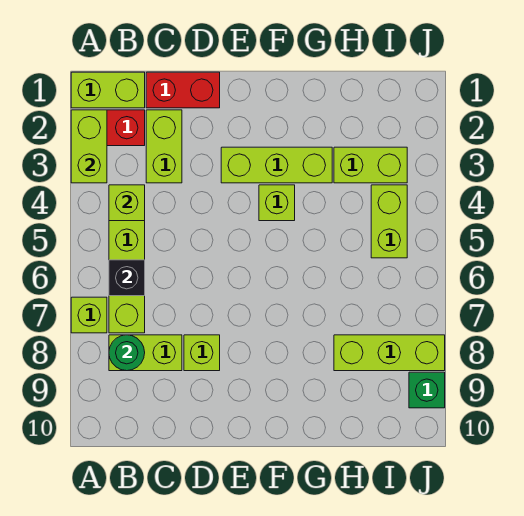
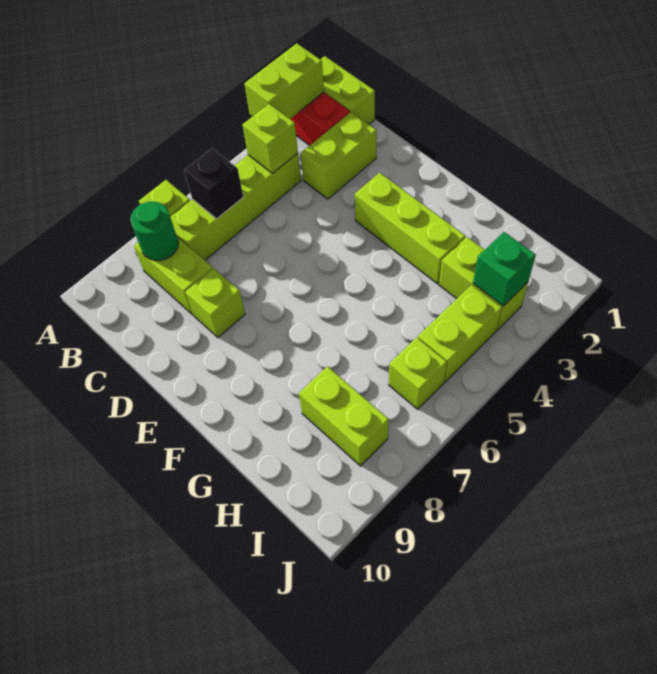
red 1x2 brick [146,72,220,108] -> none
lime 1x1 brick [259,185,295,221] -> lime 1x1 brick moved to [389,337,447,409]
lime 1x3 brick [334,335,445,371] -> lime 1x2 brick [299,367,389,466]
green 1x1 brick [409,372,445,408] -> green 1x1 brick moved to [473,232,536,306]

